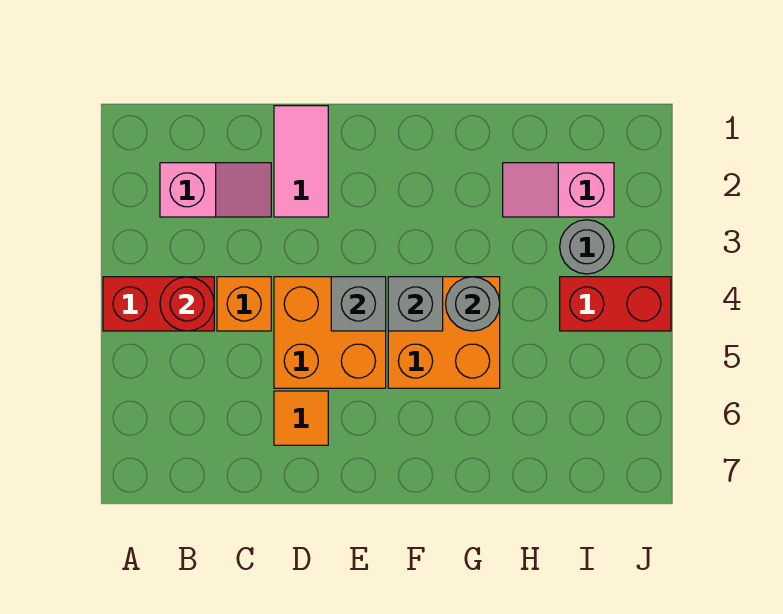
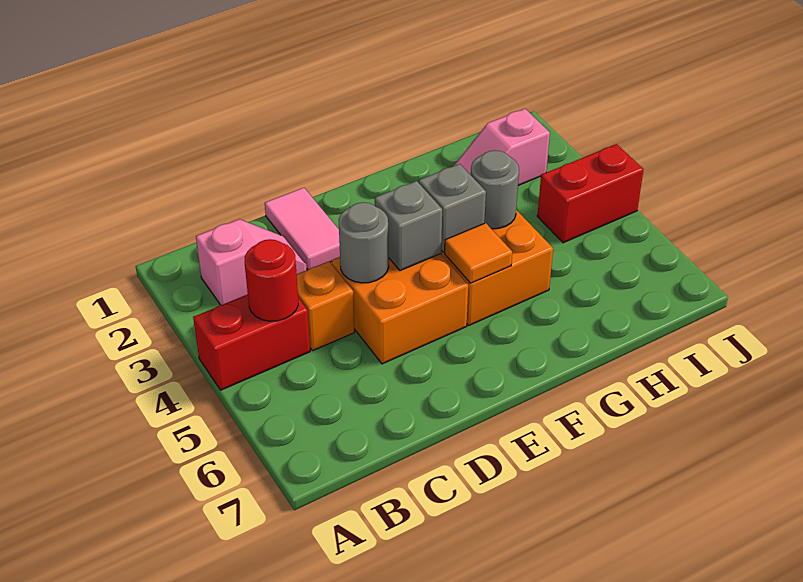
orange 1x1 tile [274,391,328,445] -> orange 1x1 tile moved to [445,223,512,283]
grey 1x1 round brick [560,220,614,274] -> grey 1x1 round brick moved to [339,202,389,283]

